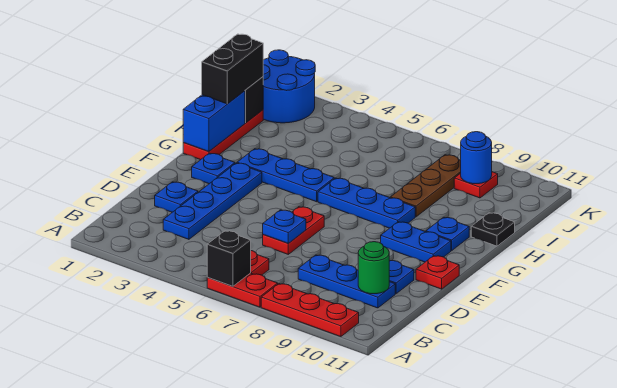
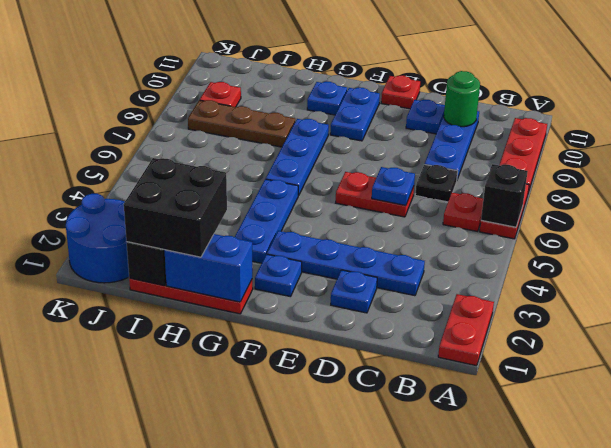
none -> red 1x2 plate [438,294,494,366]
black 1x2 brick [202,34,263,104] -> black 2x2 brick [124,158,227,257]
black 1x1 plate [471,213,515,246] -> black 1x1 plate moved to [415,165,458,202]
blue 1x1 round brick [461,132,492,184] -> none

